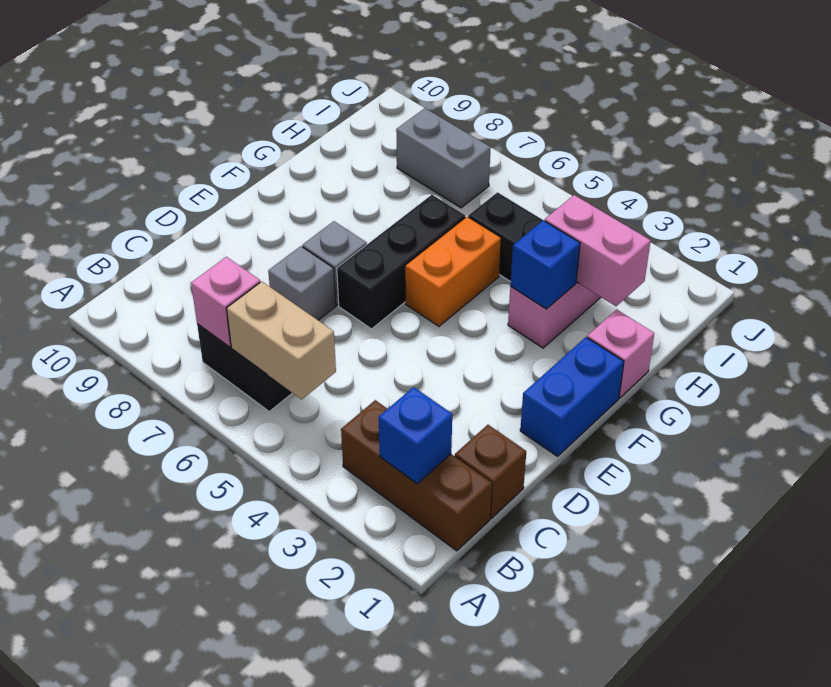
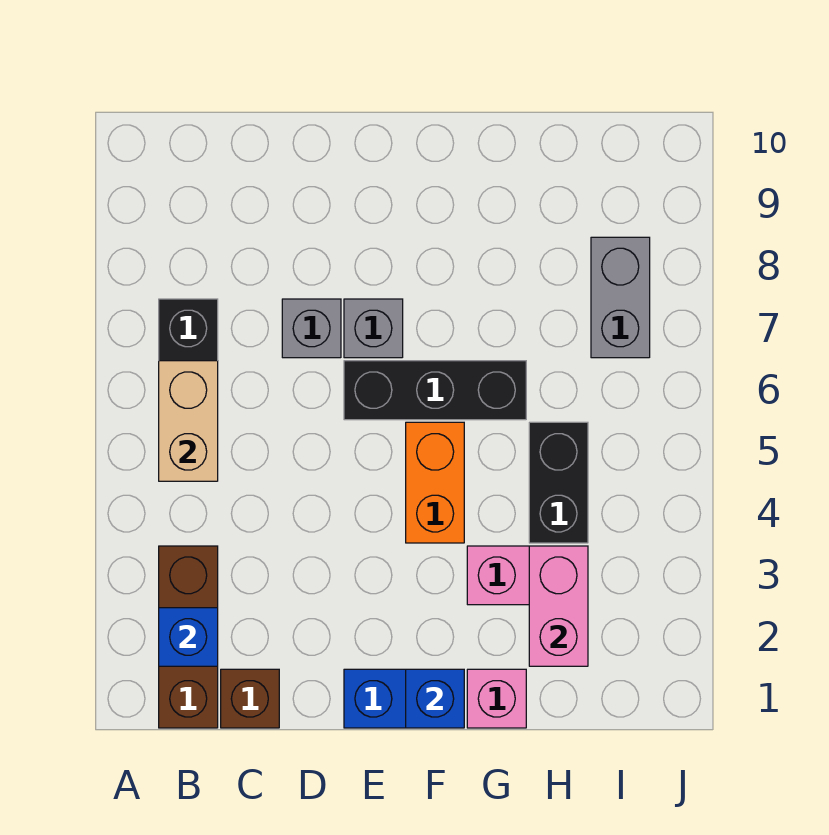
pink 1x1 brick [191,257,260,347] -> none
orange 1x2 brick [405,217,501,326] -> orange 1x2 brick turned to [406,422,464,543]
blue 1x1 brick [510,220,580,309] -> blue 1x1 brick moved to [406,669,464,728]

